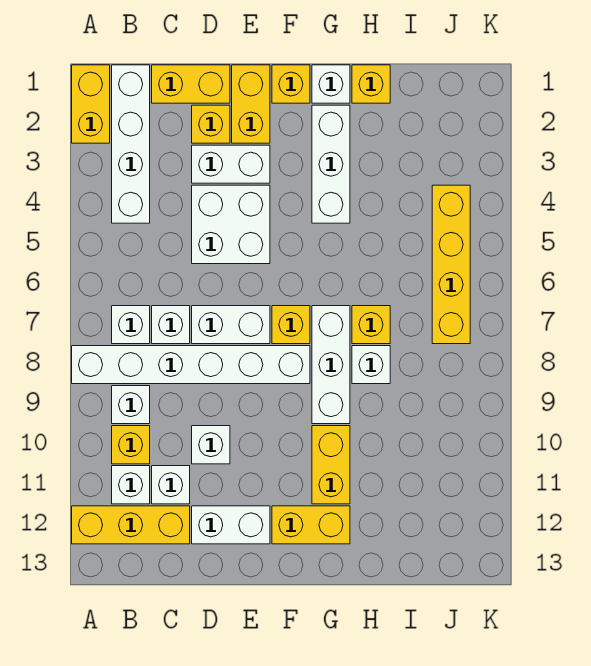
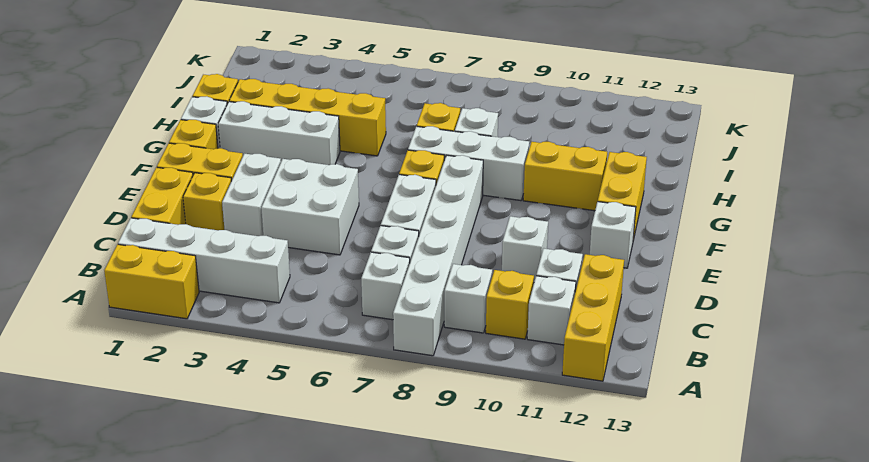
white 1x2 brick [192,506,270,544] -> white 1x1 brick [590,202,636,268]
yellow 1x4 brick [432,185,470,344] -> yellow 1x4 brick moved to [229,79,386,156]

